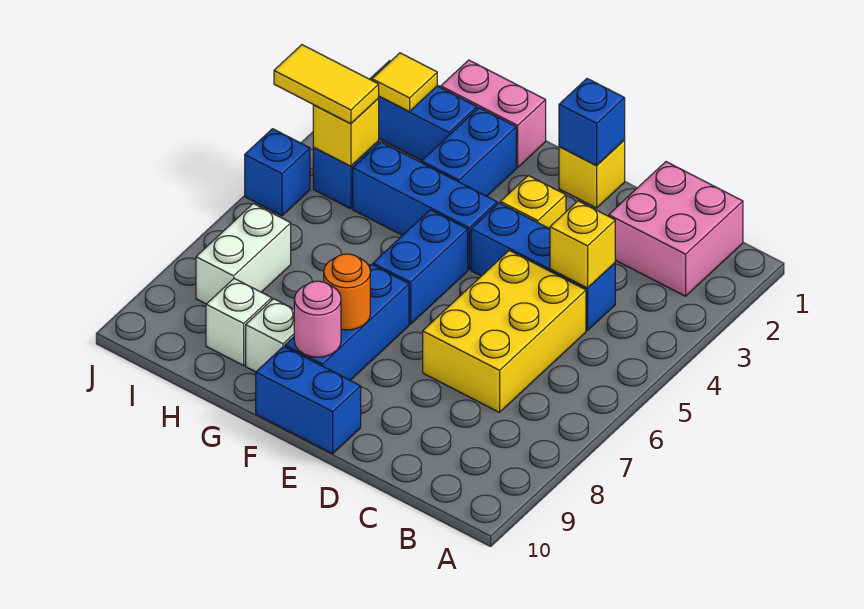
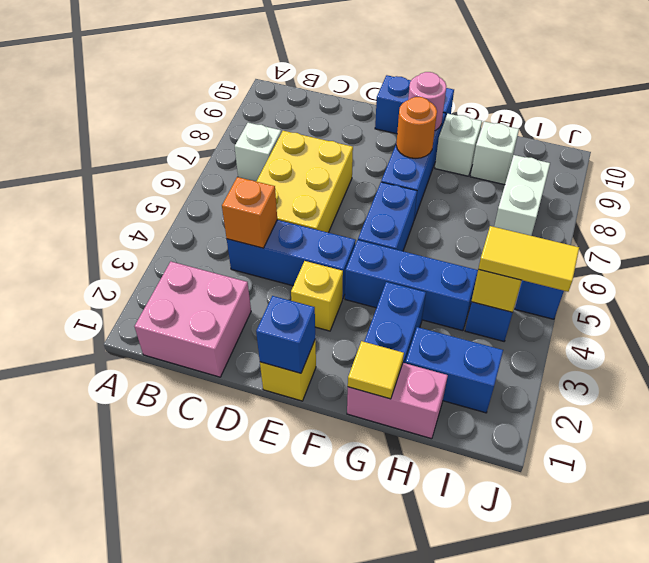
none -> white 1x1 brick [235,123,281,181]
yellow 1x1 brick [550,201,615,288] -> orange 1x1 brick [222,177,277,248]
yellow 1x1 tile [372,53,437,112] -> yellow 1x1 tile moved to [348,341,404,399]

